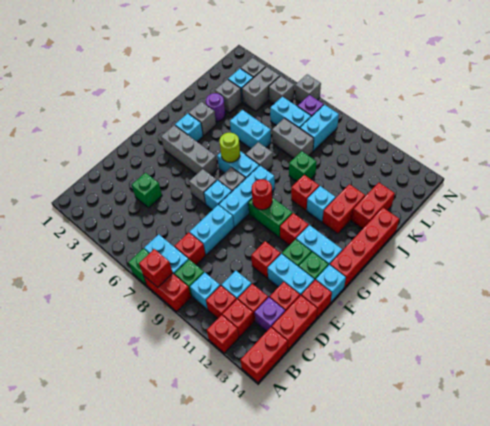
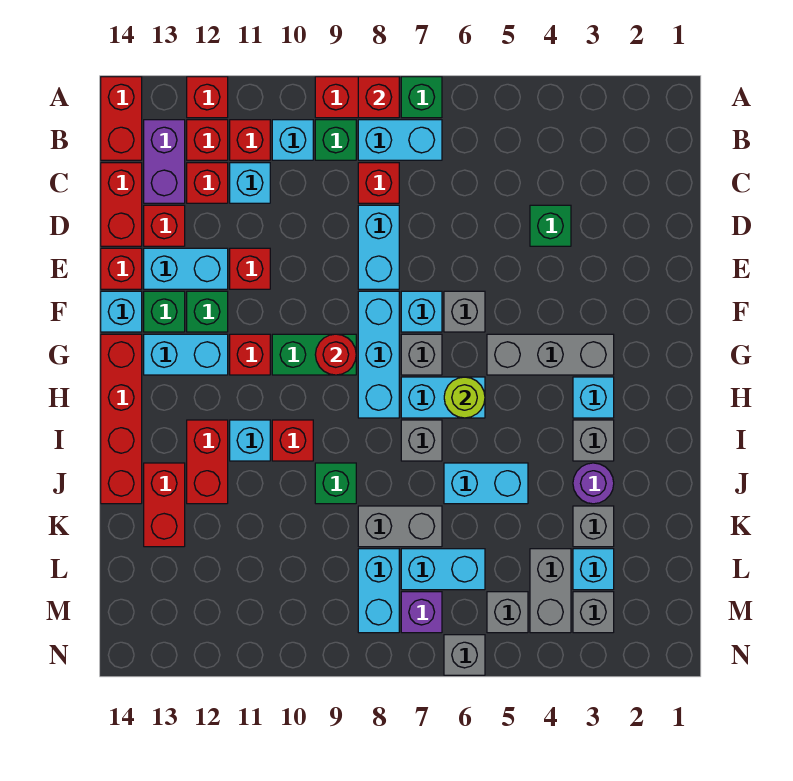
purple 1x1 brick [255,297,285,332] -> purple 1x2 brick [144,120,185,203]

